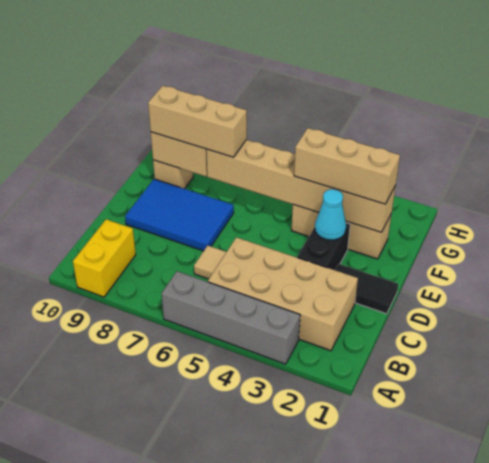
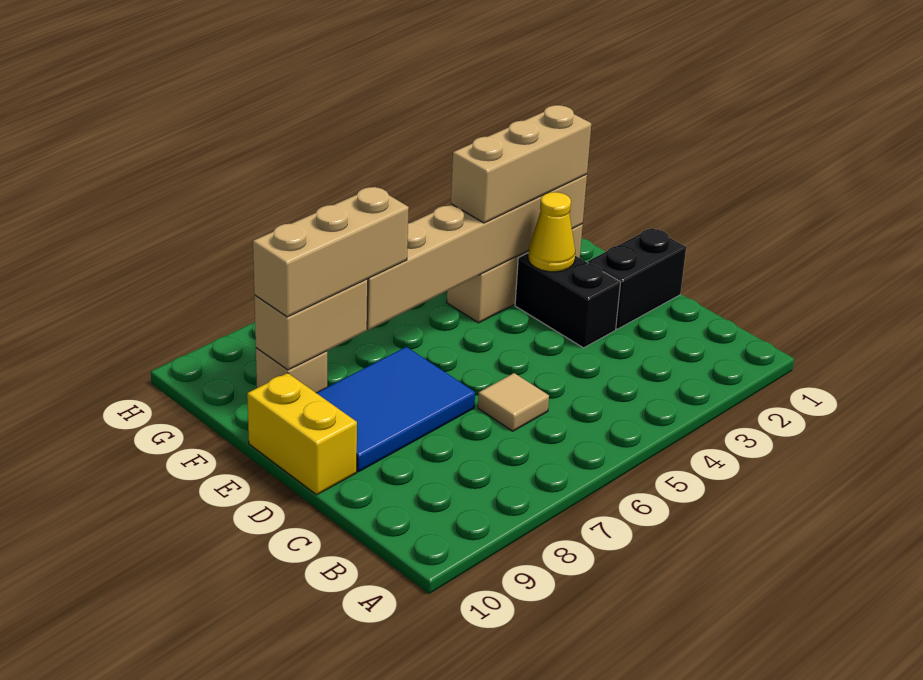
grey 1x4 brick [162,271,300,364] -> none
yellow 1x2 brick [73,219,136,297] -> yellow 1x2 brick moved to [247,373,357,495]
tan 2x4 brick [208,237,358,351] -> none
black 1x2 tile [335,264,398,314] -> black 1x2 brick [588,228,686,329]
cyan 1x1 cone [315,189,346,240] -> yellow 1x1 cone [528,192,575,272]

